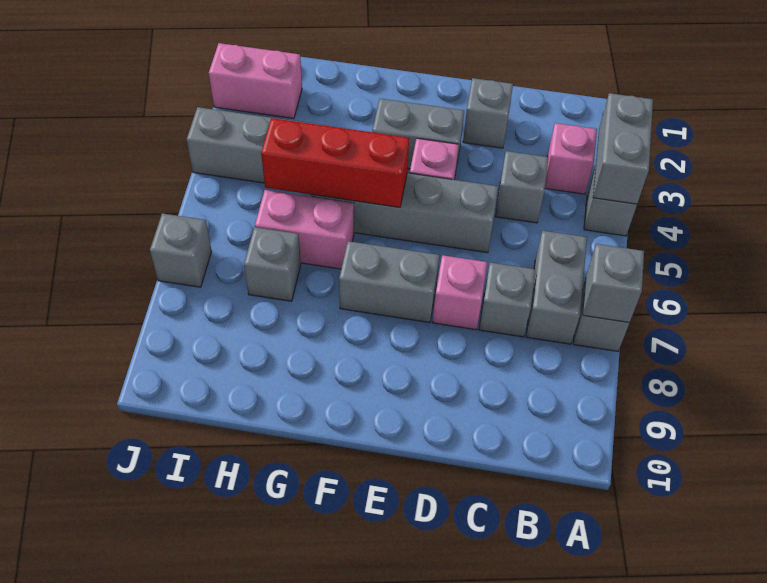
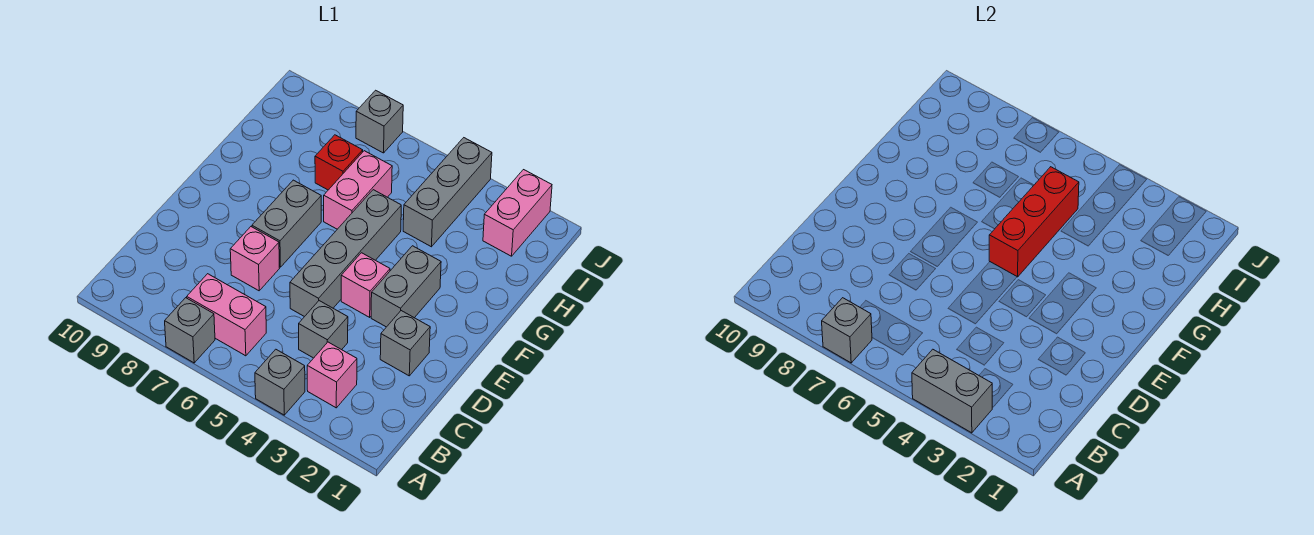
grey 1x2 brick [526,231,587,344] -> pink 1x2 brick [187,274,266,356]
grey 1x1 brick [479,262,535,337] -> none
grey 1x1 brick [244,227,301,301] -> red 1x1 brick [315,135,363,190]

